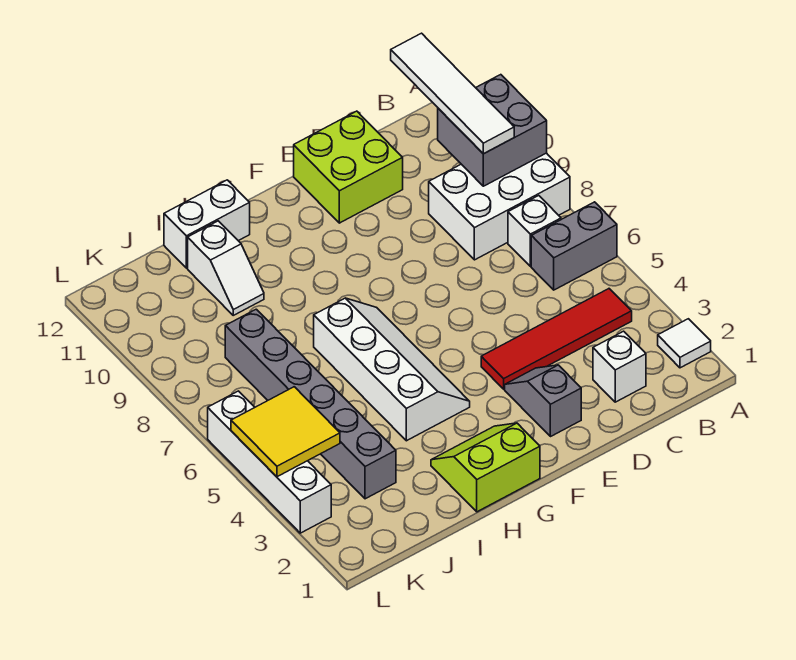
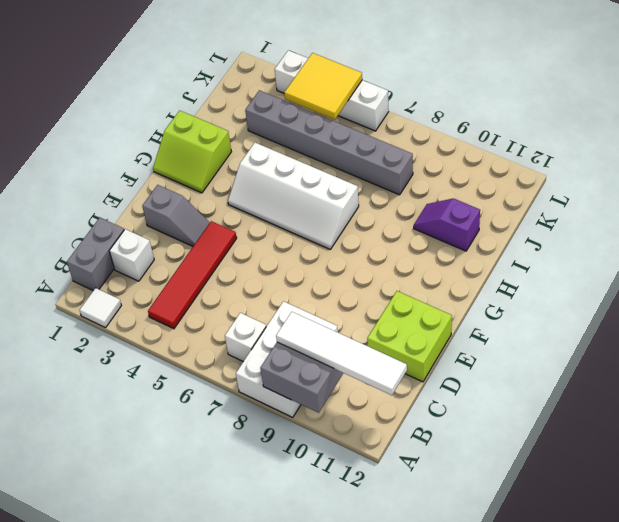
grey 1x2 brick [531,202,617,290] -> grey 1x2 brick moved to [67,218,124,291]
lime 2x2 slope [431,423,540,512] -> lime 2x2 slope turned to [153,111,231,193]
white 1x2 brick [164,180,250,268] -> none
white 1x2 slope [188,221,264,315] -> purple 1x2 slope [414,198,480,251]

